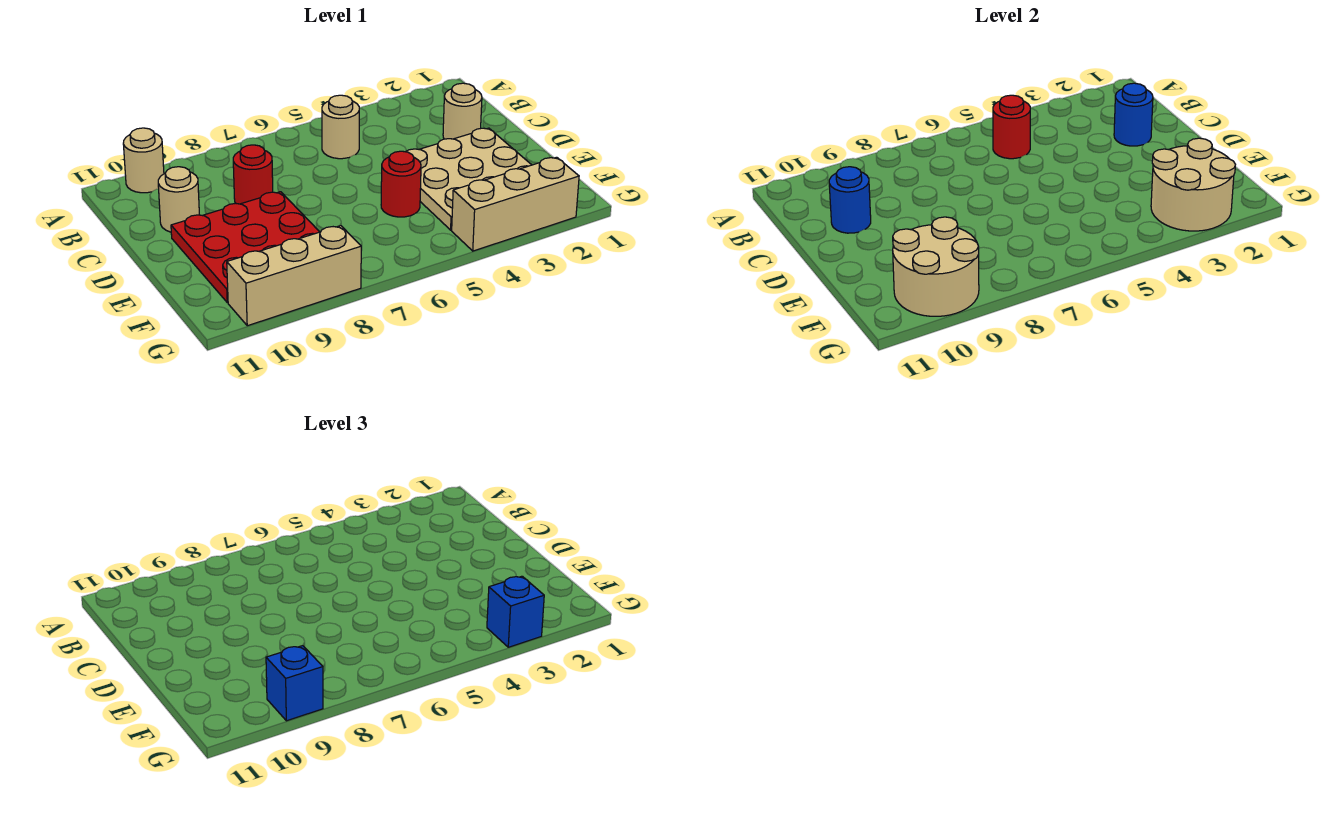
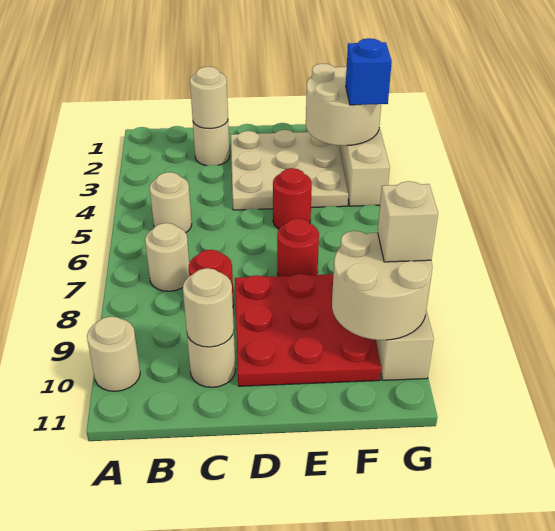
red 1x1 round brick [993,95,1030,159] -> red 1x1 round brick moved to [277,219,319,276]
none -> tan 1x1 round brick [145,223,189,291]
blue 1x1 round brick [1114,83,1153,146] -> tan 1x1 round brick [190,67,228,129]
blue 1x1 round brick [829,167,871,233] -> tan 1x1 round brick [183,268,234,347]
blue 1x1 brick [266,646,323,721] -> tan 1x1 brick [378,181,438,262]

